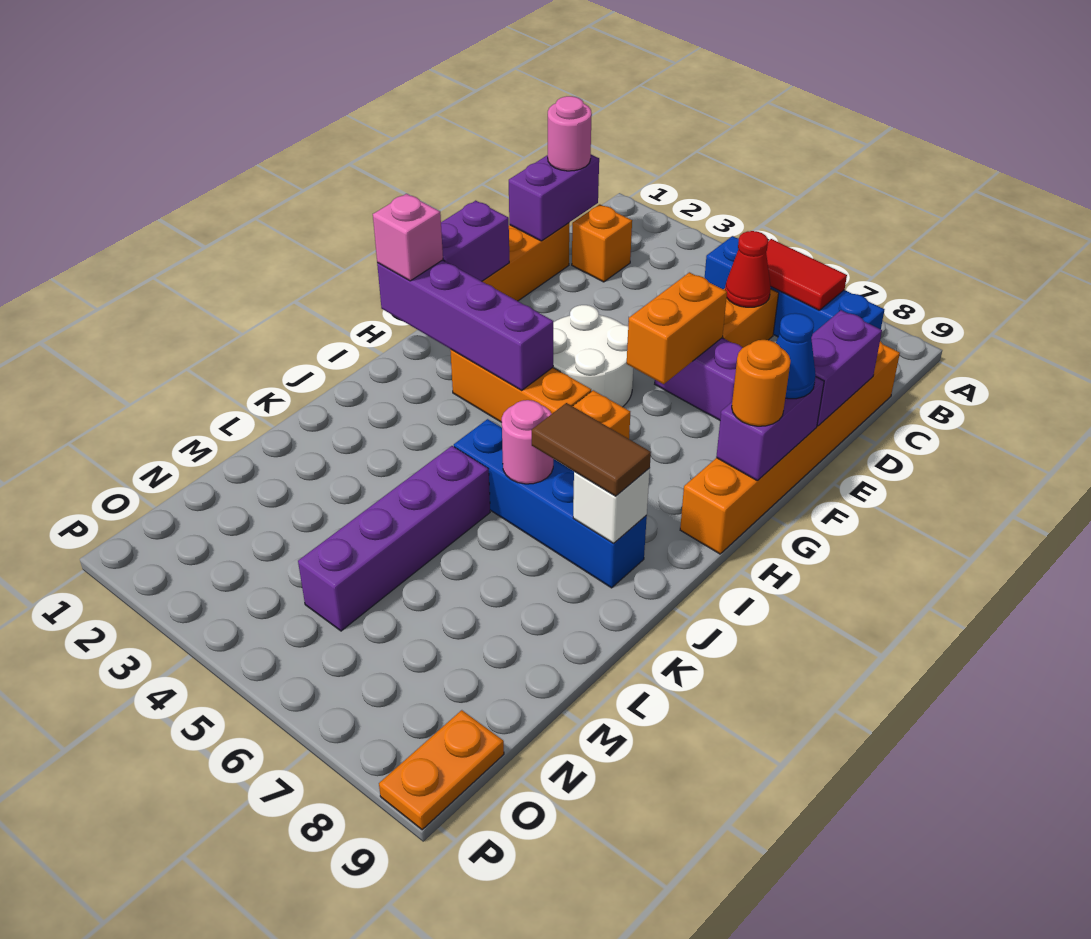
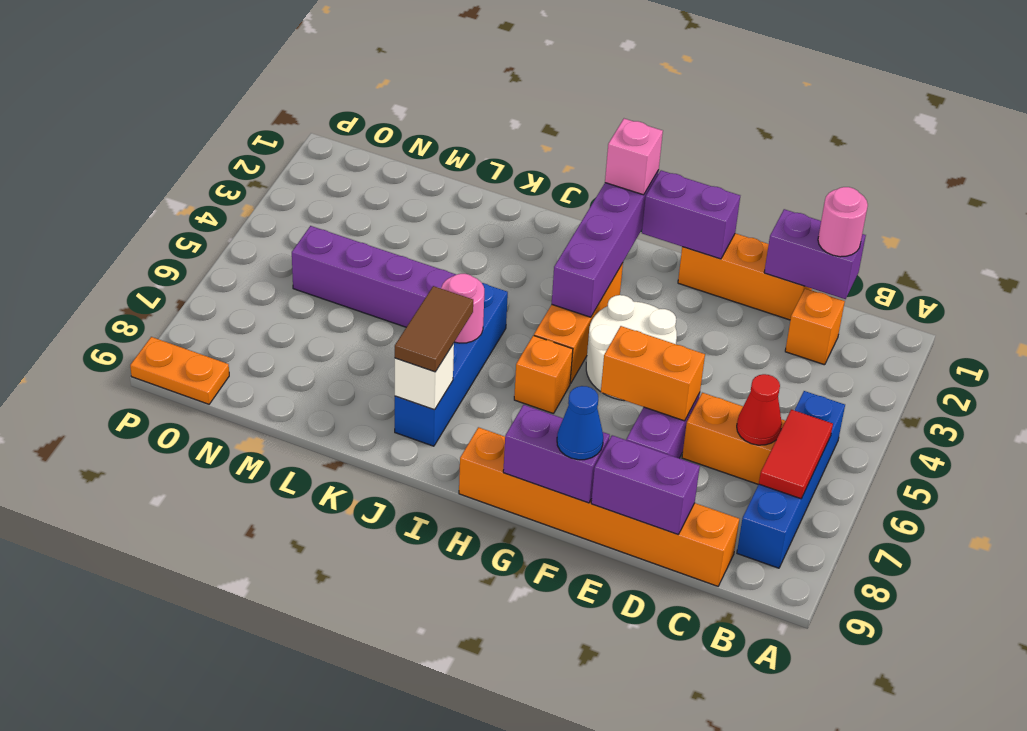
orange 1x1 round brick [732,340,791,426] -> none

